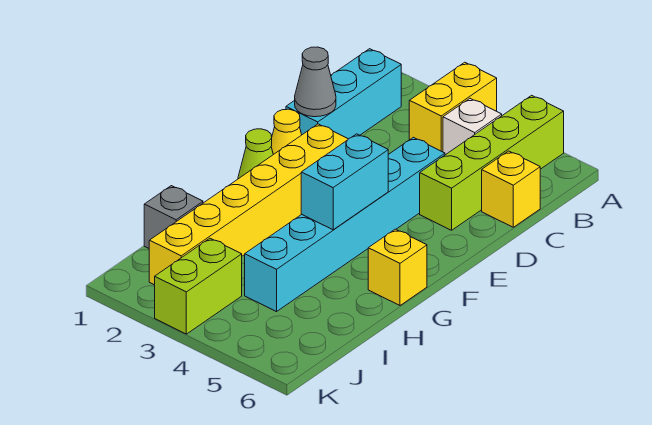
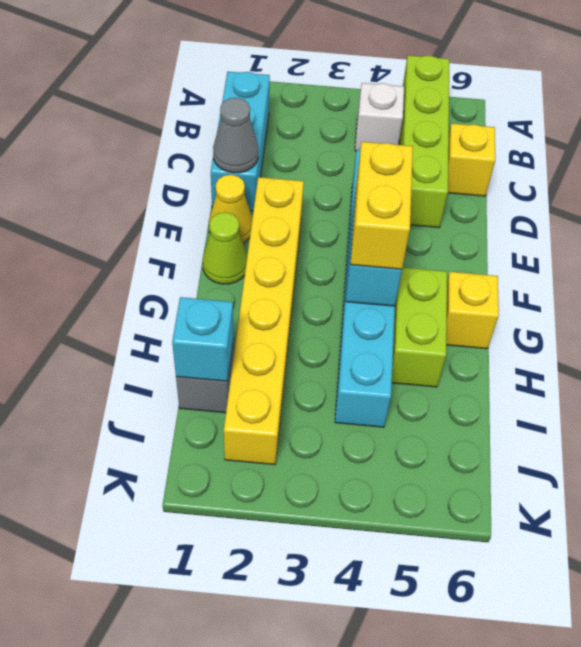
yellow 1x2 brick [409,62,497,152] -> yellow 1x2 brick moved to [350,142,413,269]
none -> cyan 1x1 brick [172,297,234,381]
lime 1x2 brick [155,238,242,334] -> lime 1x2 brick moved to [392,268,447,387]

